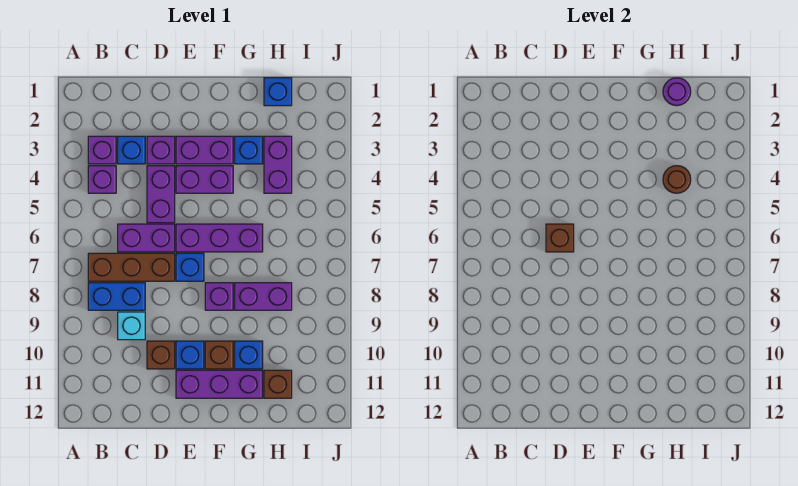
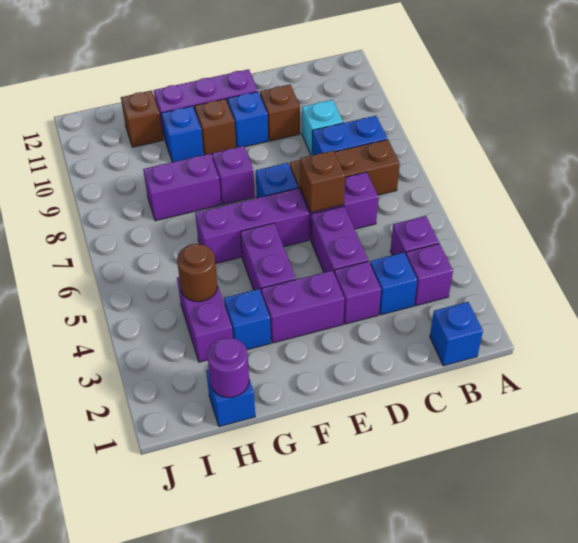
none -> blue 1x1 brick [430,302,483,366]
purple 1x2 brick [176,166,233,193] -> purple 1x2 brick turned to [241,223,296,292]

